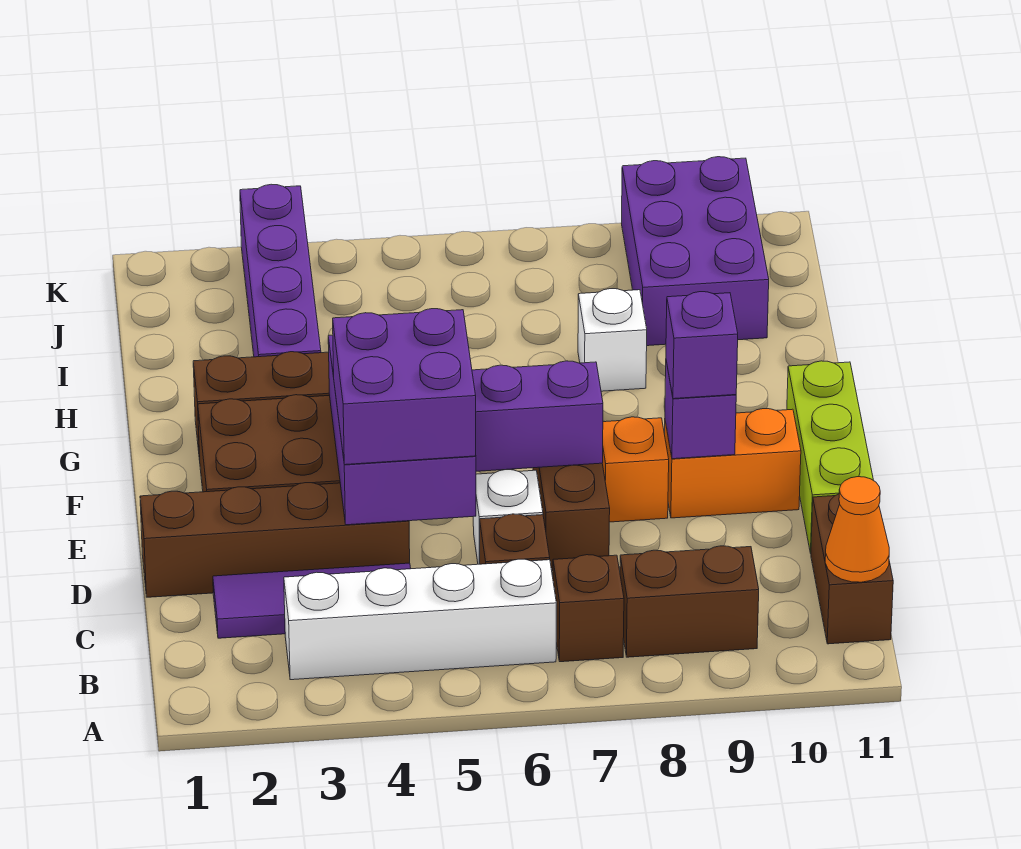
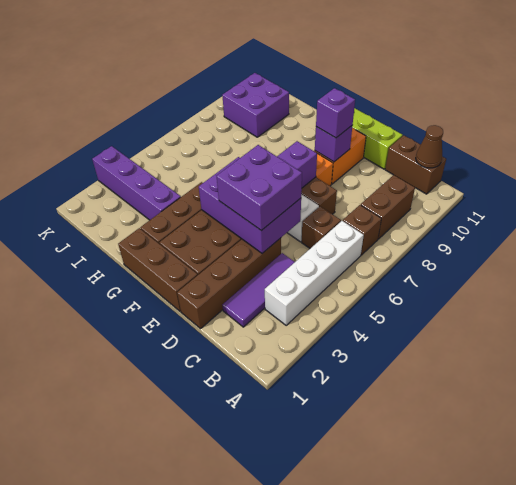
orange 1x1 cone [825,477,889,582] -> brown 1x1 cone [416,125,443,168]
none -> brown 1x3 brick [118,228,198,311]
white 1x1 brick [578,289,647,391] -> none
purple 2x3 brick [622,157,769,346] -> purple 2x2 brick [222,73,289,137]

